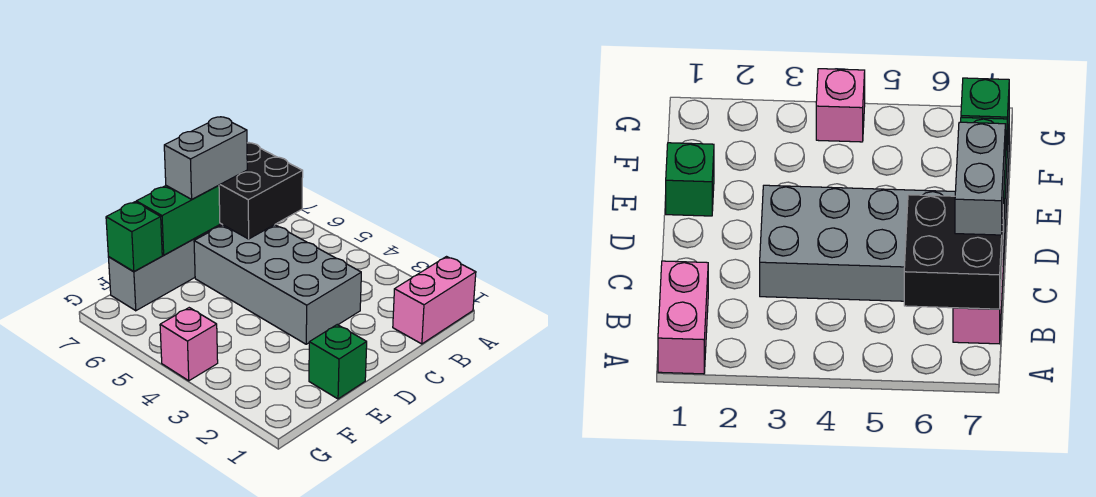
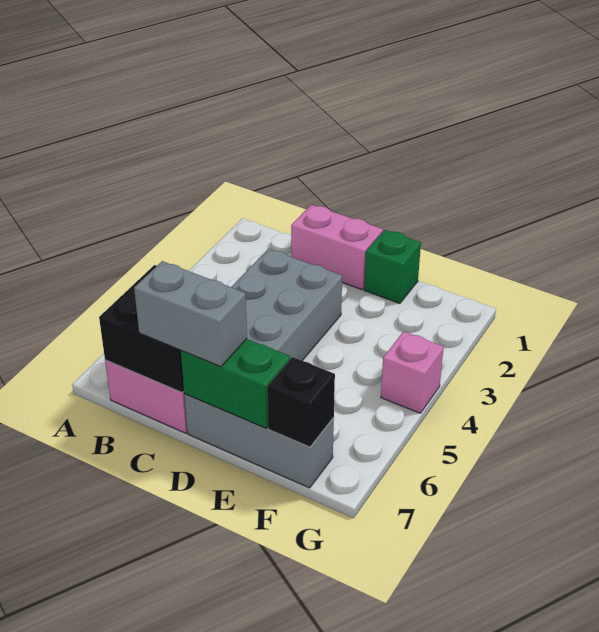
pink 1x2 brick [393,257,476,344] -> pink 1x2 brick moved to [291,205,383,290]
green 1x1 brick [106,202,162,272] -> black 1x1 brick [267,357,335,447]

